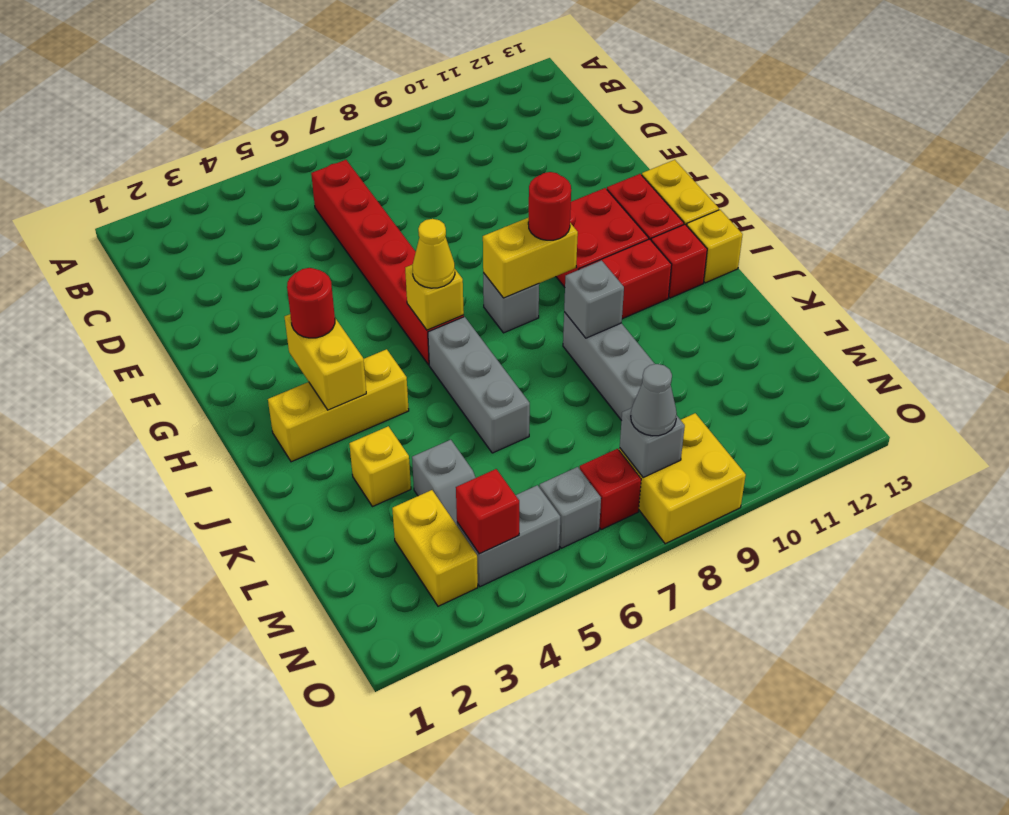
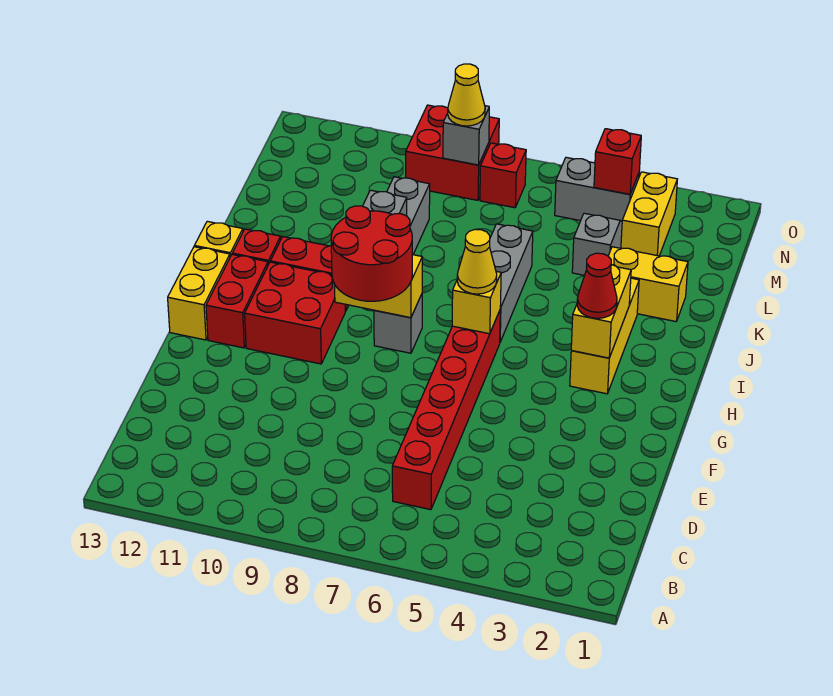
red 1x1 round brick [287,268,335,338] -> red 1x1 cone [577,253,617,318]
red 1x1 round brick [528,172,571,240] -> red 2x2 round brick [331,206,412,301]
yellow 1x3 brick [268,349,409,462] -> yellow 1x3 brick turned to [570,278,639,394]
yellow 1x1 brick [349,426,411,507] -> yellow 1x2 brick [608,247,688,321]
grey 1x1 brick [539,467,601,548] -> none
yellow 2x2 brick [619,413,746,544] -> red 2x2 brick [406,105,499,200]
grey 1x1 cone [631,364,677,436] -> yellow 1x1 cone [448,64,485,126]

